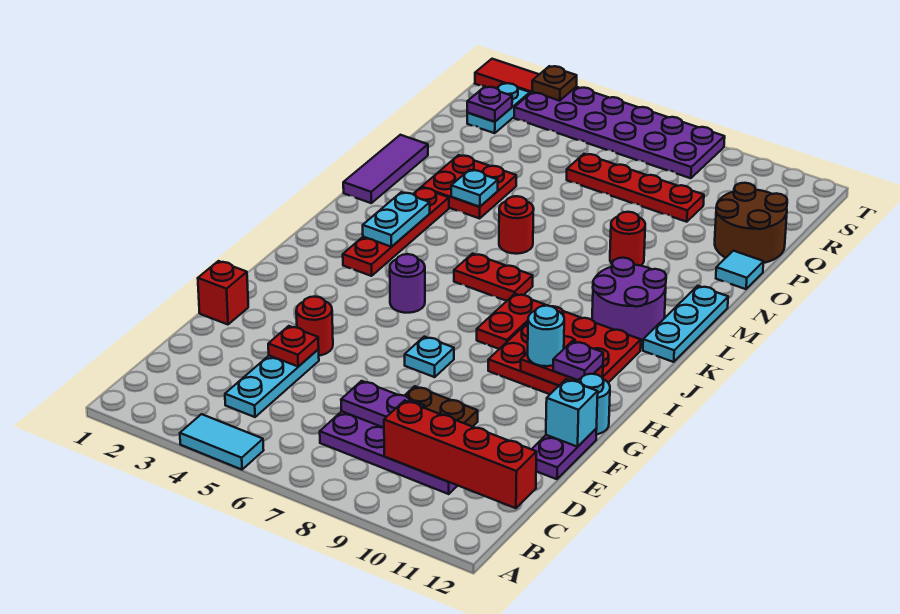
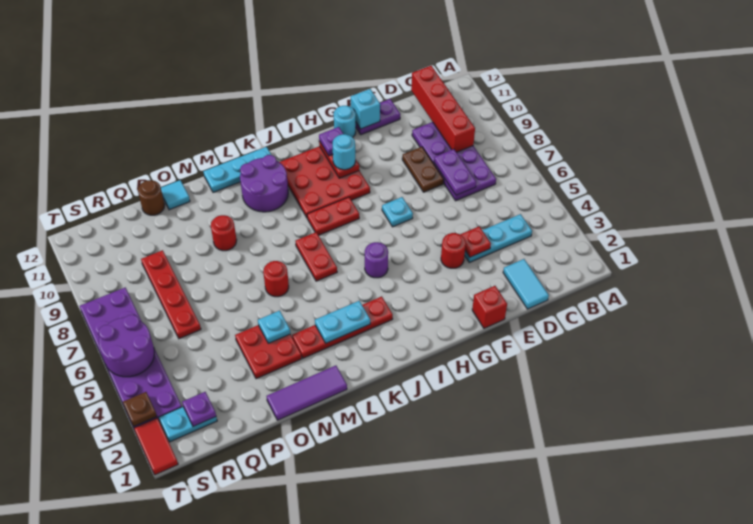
cyan 1x2 tile [180,414,264,470] -> cyan 1x2 tile moved to [503,259,549,309]
brown 2x2 round brick [715,183,787,263] -> brown 1x1 round brick [138,180,165,215]
none -> purple 2x2 round brick [99,315,154,377]

